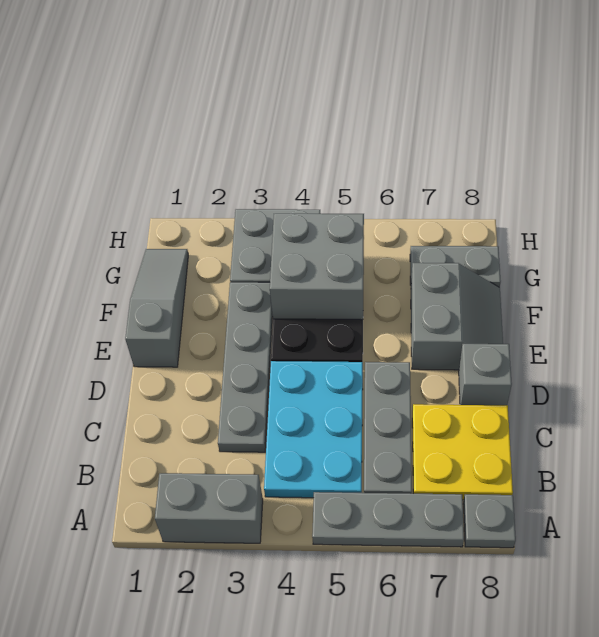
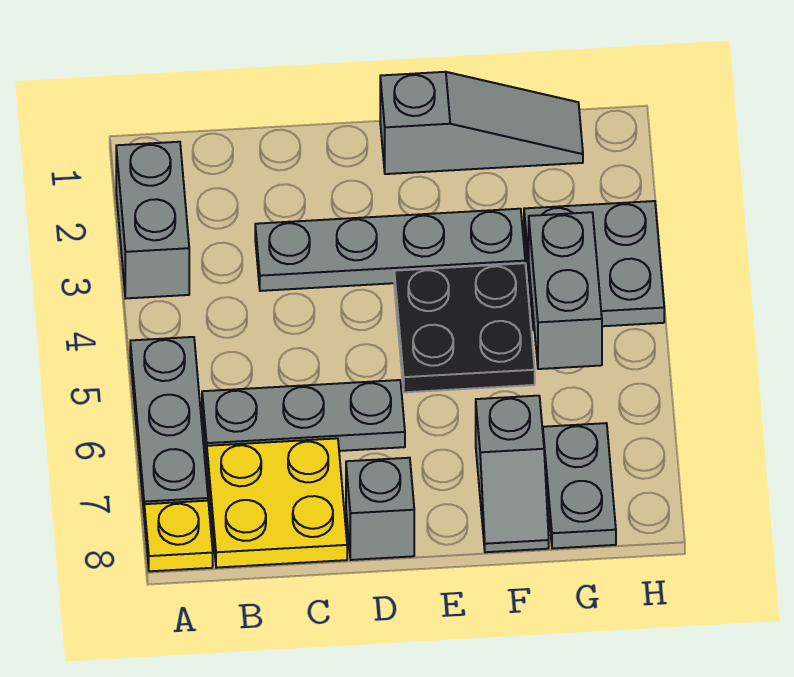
grey 1x1 plate [463,494,516,548] -> yellow 1x1 plate [144,501,213,571]
cyan 2x3 plate [264,361,363,498] -> none
grey 2x2 slope [411,263,503,370] -> grey 1x2 slope [476,396,549,552]
grey 2x2 brick [270,213,364,320] -> grey 1x2 brick [529,212,602,369]

